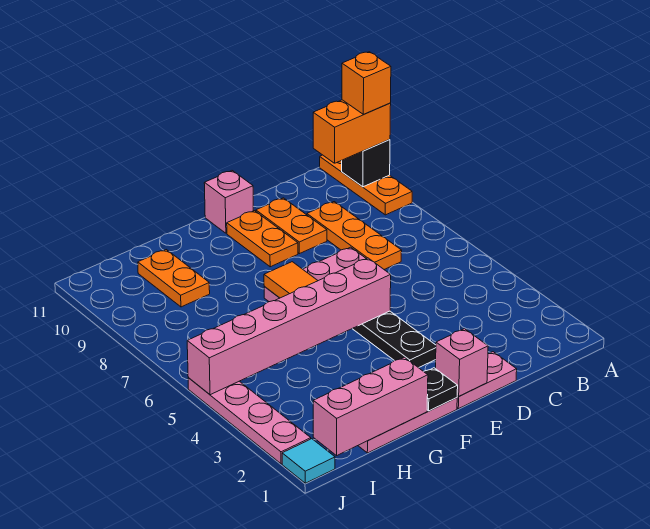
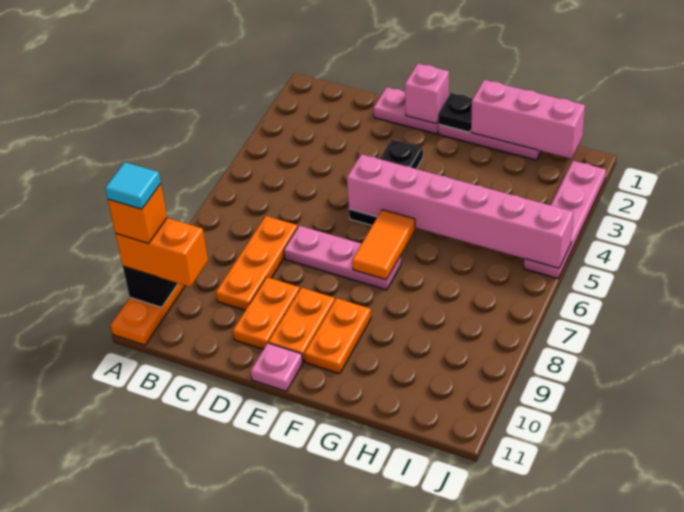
pink 1x1 brick [204,171,253,233] -> pink 1x1 plate [251,343,303,391]
orange 1x2 plate [138,250,210,307] -> orange 1x2 plate moved to [304,298,371,374]
cyan 1x1 tile [282,439,335,483] -> cyan 1x1 tile moved to [105,162,161,209]

